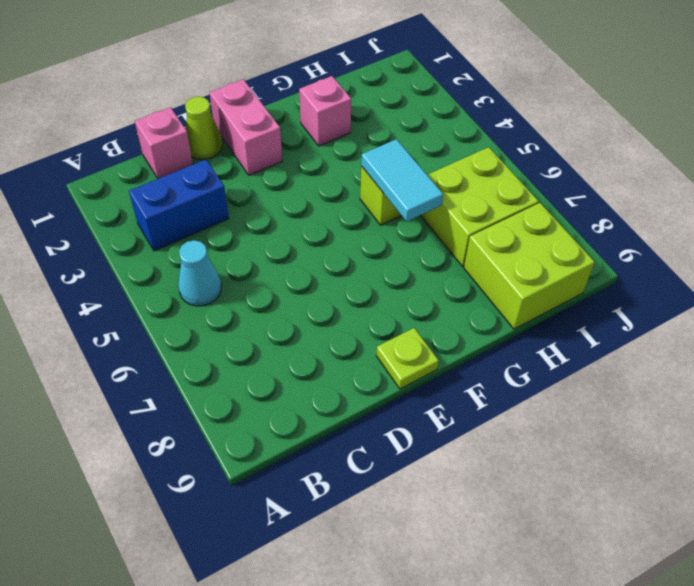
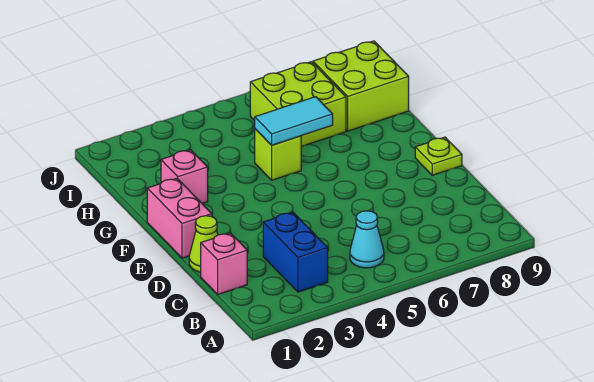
pink 1x2 brick [209,79,282,175] -> pink 1x2 brick turned to [147,178,212,258]

